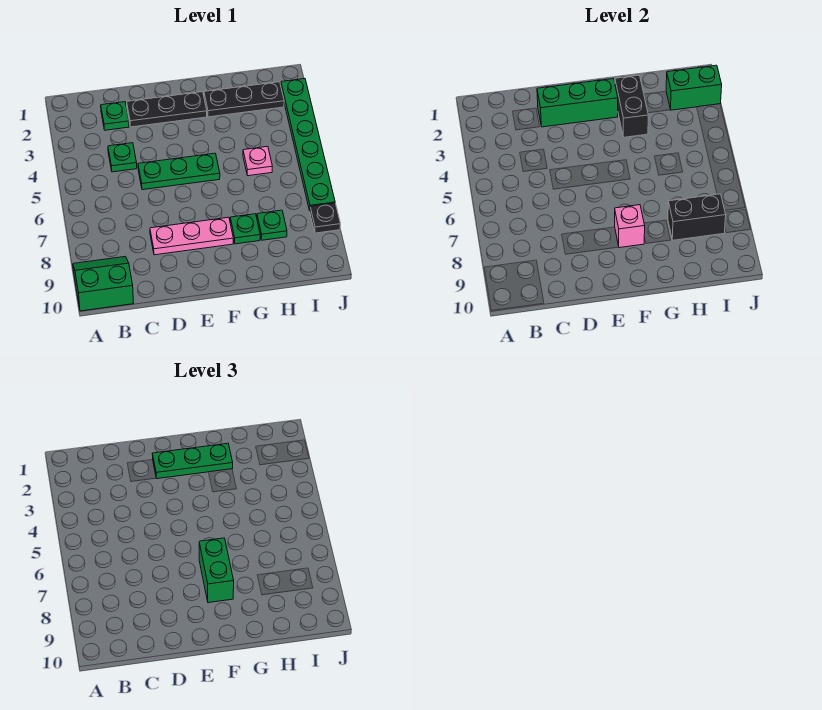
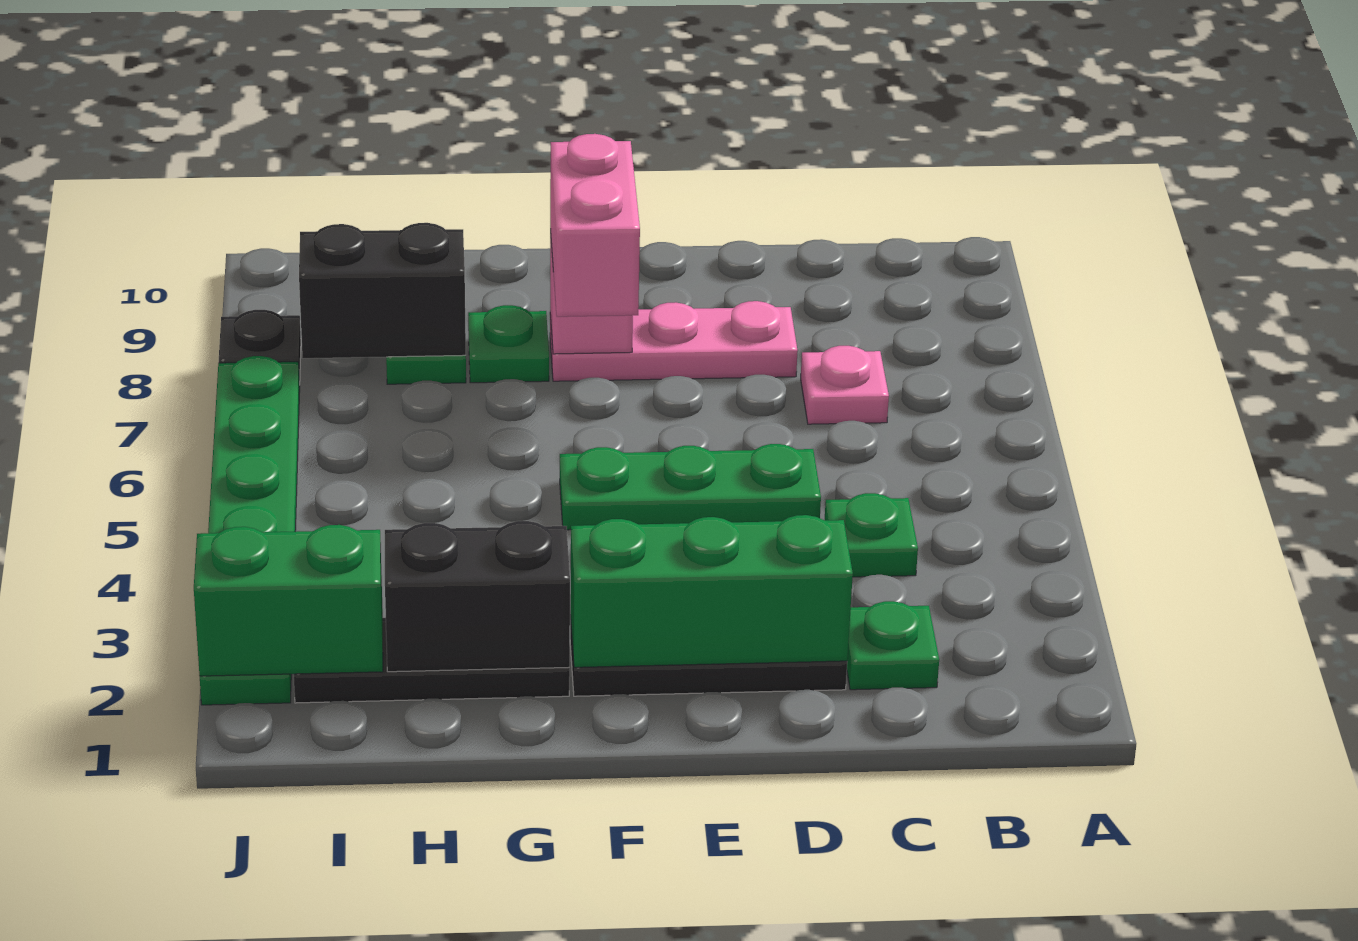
green 2x2 slope [73,256,134,311] -> none
green 1x3 plate [152,443,233,479] -> none
green 1x2 brick [199,538,234,603] -> pink 1x2 brick [550,134,640,317]
black 1x2 brick [615,75,648,137] -> black 1x2 brick turned to [385,521,570,672]
pink 1x1 plate [243,146,272,176] -> pink 1x1 plate moved to [801,346,889,424]

